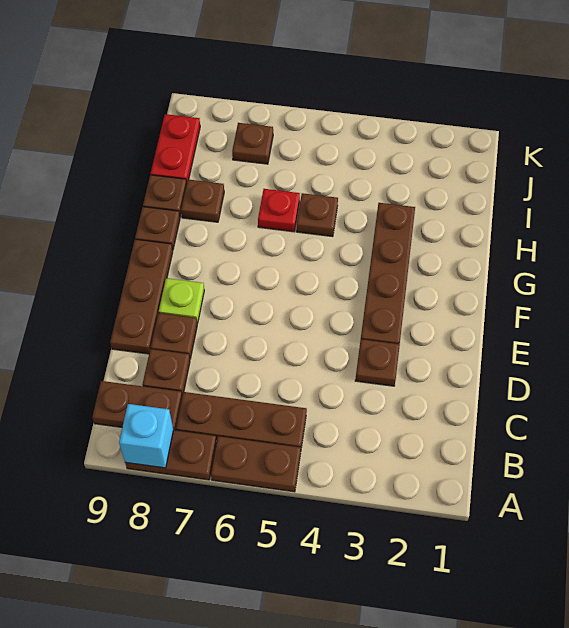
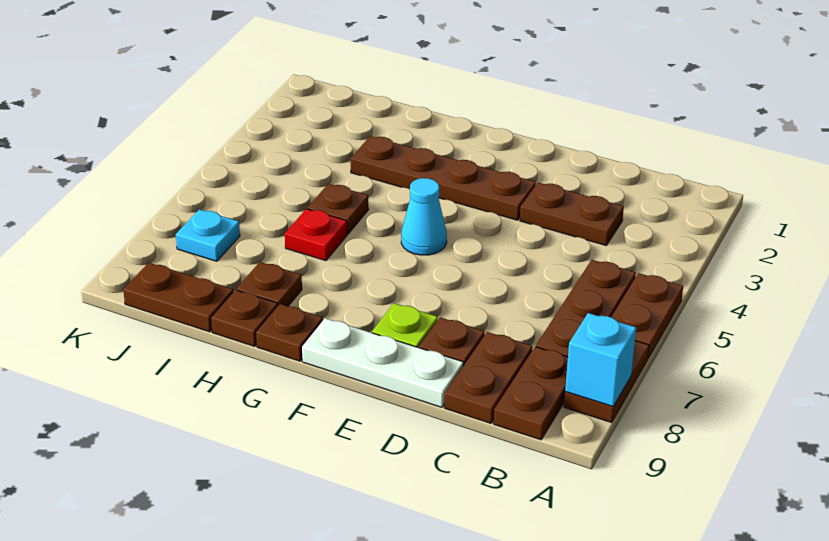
brown 1x1 plate [142,349,190,396] -> brown 1x2 plate [445,332,533,423]
brown 1x1 plate [355,339,400,386] -> brown 1x2 plate [520,183,624,245]
brown 1x3 plate [110,239,173,354] -> white 1x3 plate [302,318,464,407]
none -> cyan 1x1 cone [401,178,447,255]
red 1x2 plate [151,114,200,184] -> brown 1x2 plate [123,263,233,332]
brown 1x1 plate [232,123,273,164] -> cyan 1x1 plate [176,209,240,261]

